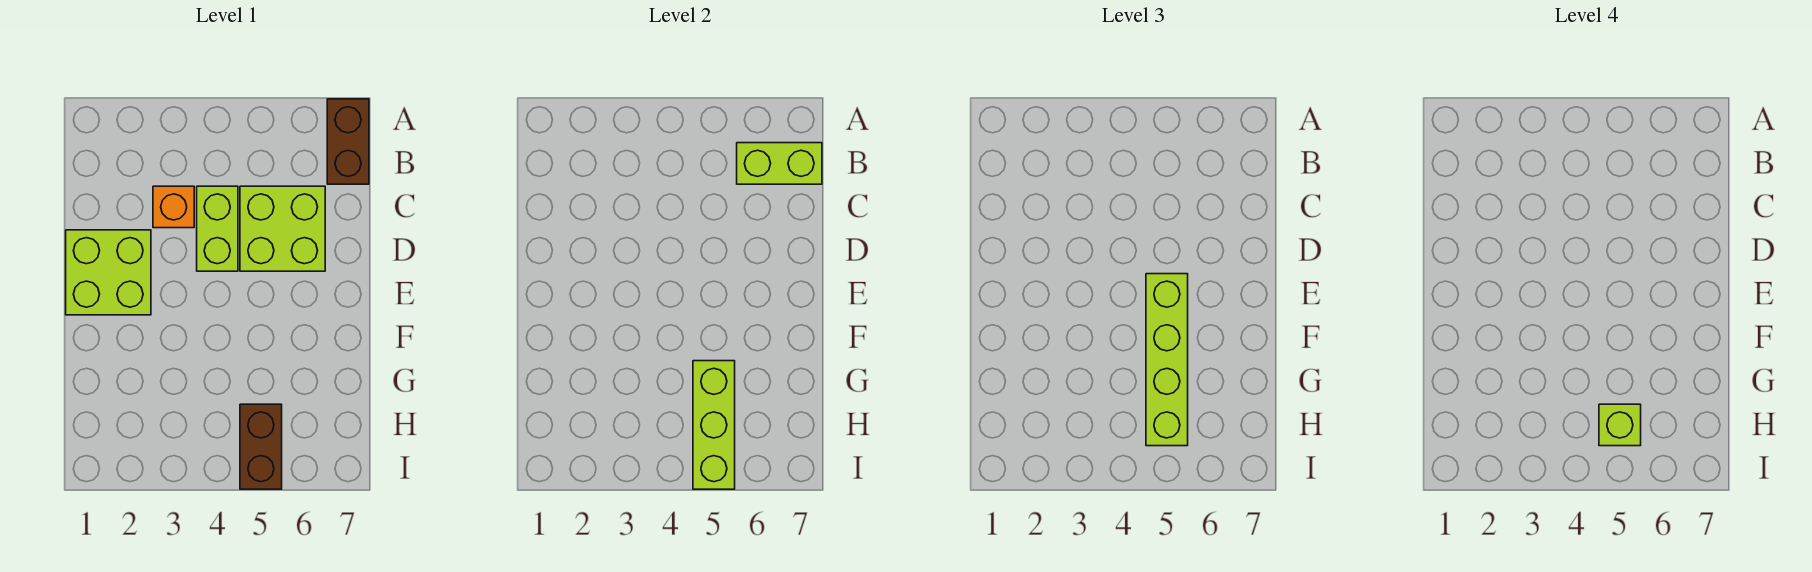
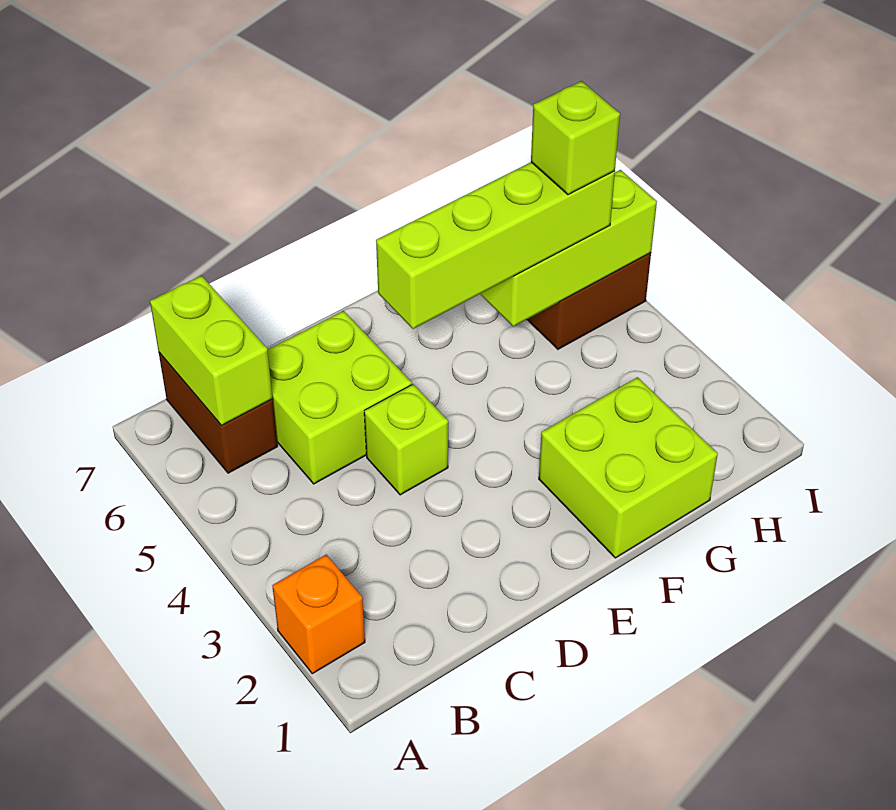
brown 1x2 brick [327,99,369,184] -> brown 1x2 brick turned to [159,353,278,473]
orange 1x1 brick [153,186,194,228] -> orange 1x1 brick moved to [272,555,365,674]
lime 1x2 brick [197,186,238,271] -> lime 1x1 brick [364,384,448,495]
lime 2x2 brick [66,230,151,315] -> lime 2x2 brick moved to [539,377,718,558]

